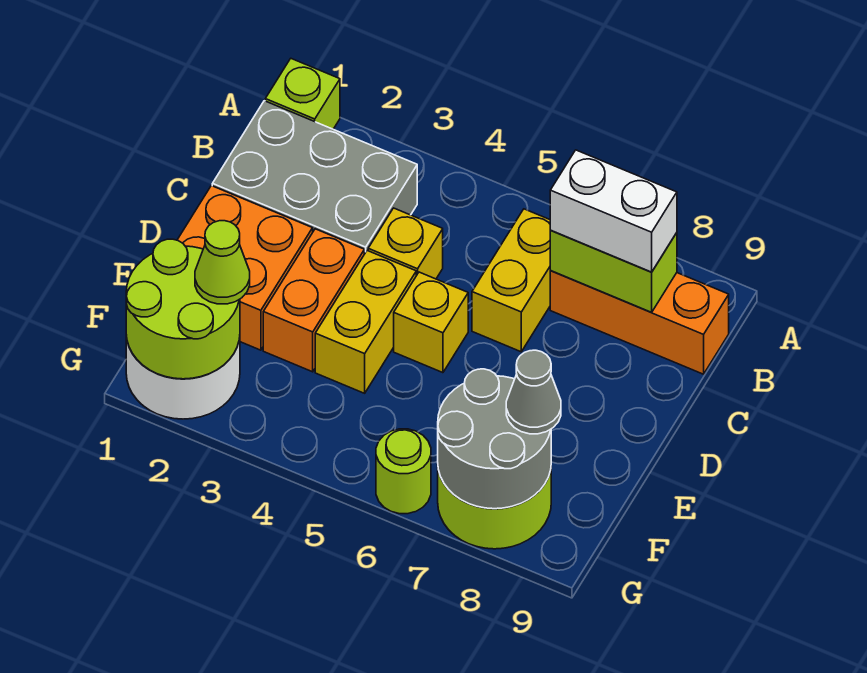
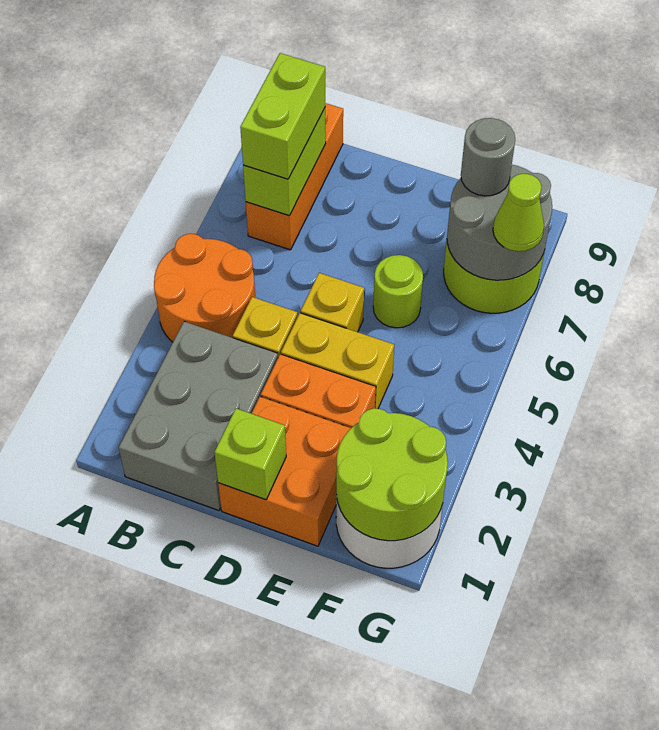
lime 1x1 brick [265,59,340,129] -> lime 1x1 brick moved to [214,408,286,500]
none -> orange 2x2 round brick [154,234,255,342]
yellow 1x2 brick [472,209,551,352] -> none
white 1x2 brick [550,150,677,272] -> lime 1x2 brick [240,53,325,179]
lime 1x1 cone [195,221,250,304] -> lime 1x1 cone moved to [493,174,544,251]
grey 1x1 cone [506,350,561,434] -> grey 1x1 round brick [461,118,515,196]
lime 1x1 round brick [376,429,431,514] -> lime 1x1 round brick moved to [373,255,423,328]

